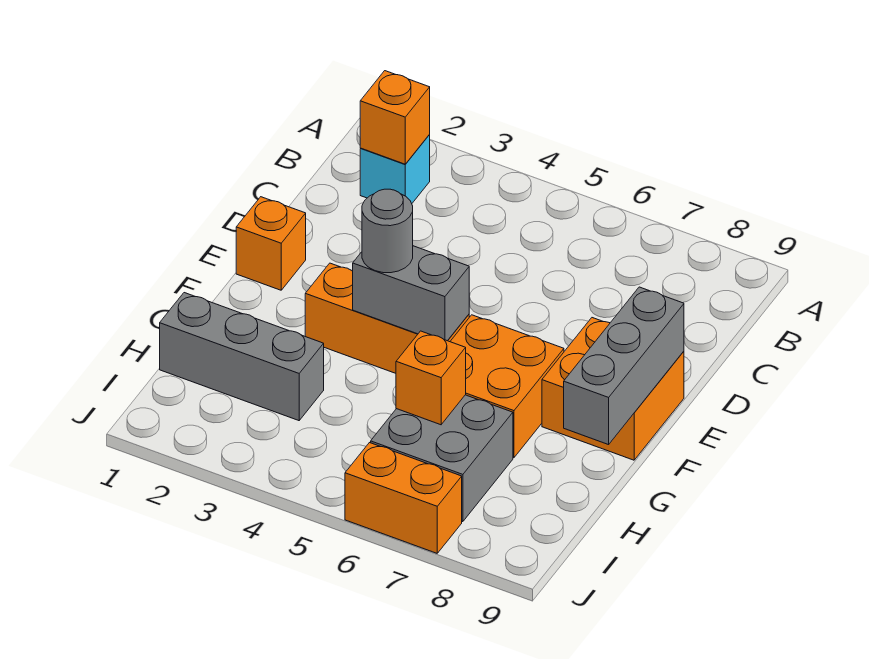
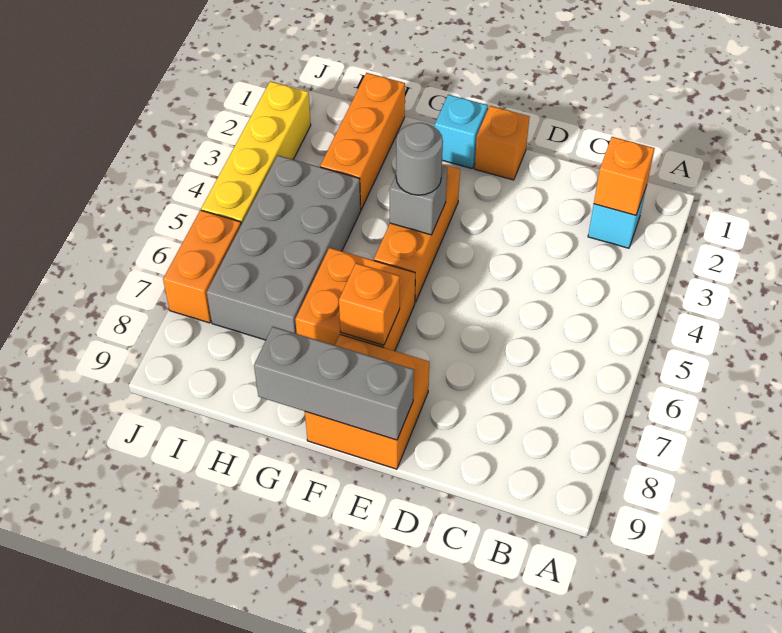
none -> cyan 1x1 brick [435,95,488,168]
grey 1x2 brick [353,246,469,341] -> grey 1x1 brick [390,166,447,235]
grey 1x3 brick [160,293,324,421] -> orange 1x3 brick [320,73,405,209]
grey 2x2 brick [371,395,513,522] -> grey 2x4 brick [207,156,361,340]
orange 1x1 brick [396,331,466,425] -> orange 1x1 brick moved to [339,263,400,345]
none -> yellow 1x4 brick [201,81,311,225]

